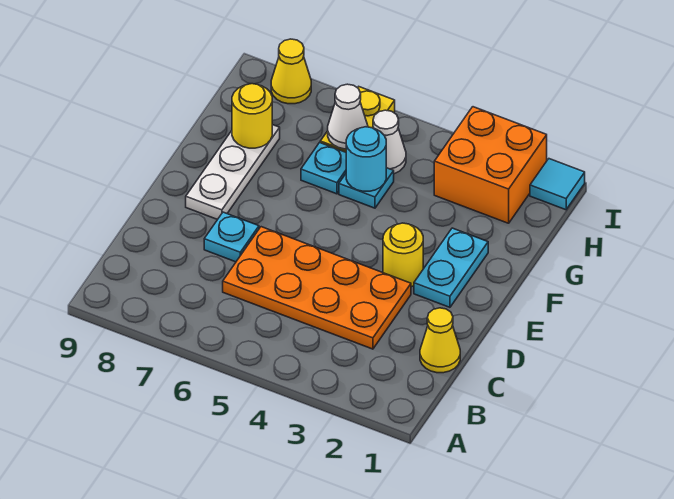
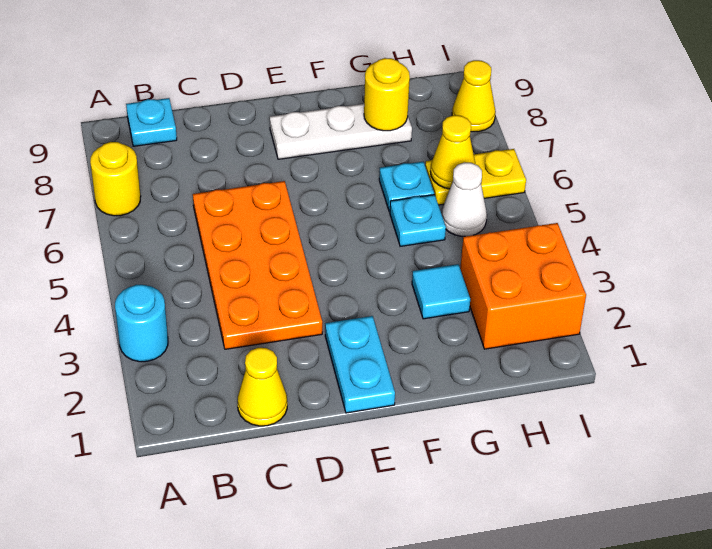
cyan 1x1 plate [204,212,259,262] -> cyan 1x1 plate moved to [126,98,177,146]
cyan 1x2 plate [414,228,488,307] -> cyan 1x2 plate turned to [325,316,395,413]
yellow 1x1 round brick [383,223,423,287] -> yellow 1x1 round brick moved to [90,142,141,216]
cyan 1x1 round brick [346,127,386,191] -> cyan 1x1 round brick moved to [115,285,168,362]
white 1x1 cone [328,84,368,149] -> yellow 1x1 cone [430,115,475,189]
cyan 1x1 tile [530,159,585,210] -> cyan 1x1 tile moved to [412,264,470,319]

